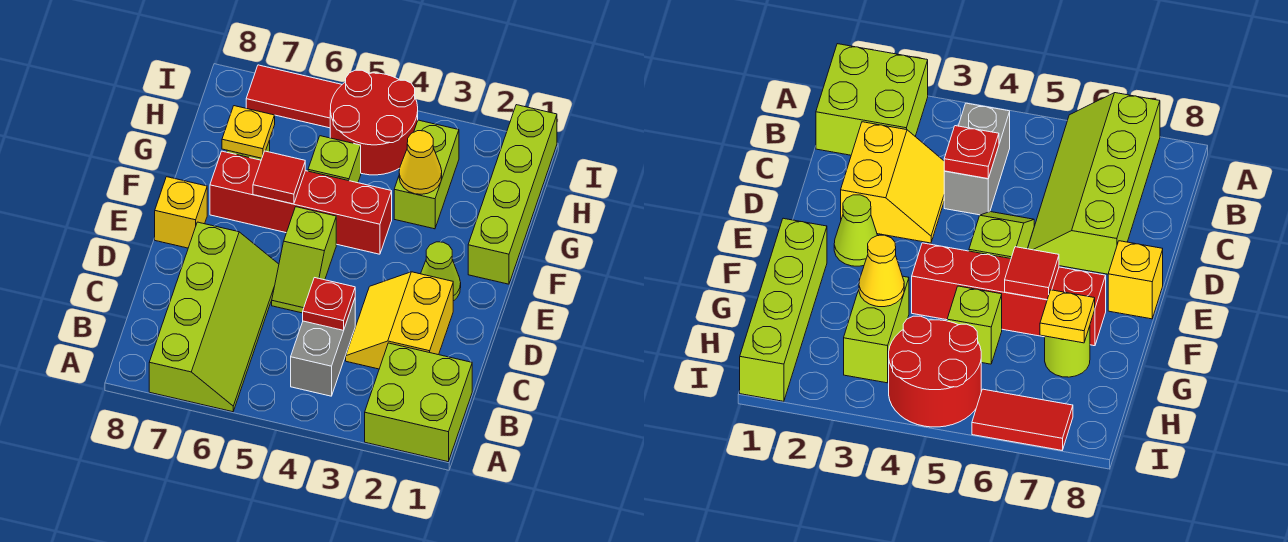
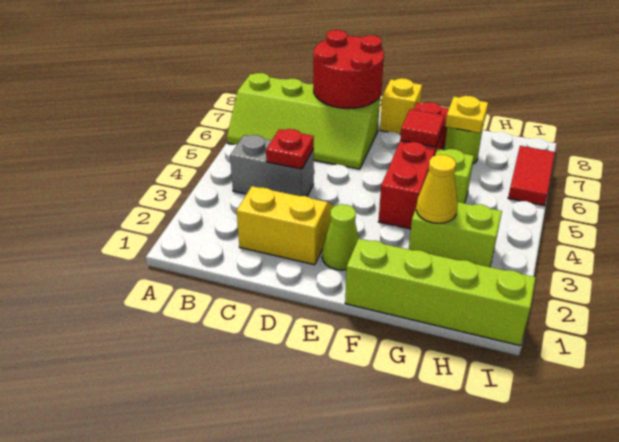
lime 2x2 brick [365,343,472,462] -> none
lime 1x2 slope [272,207,336,313] -> none
red 2x2 round brick [330,70,418,175] -> red 2x2 round brick moved to [313,30,384,108]

